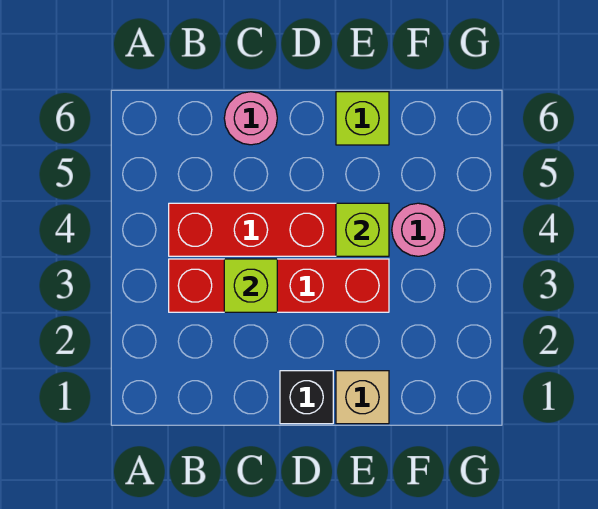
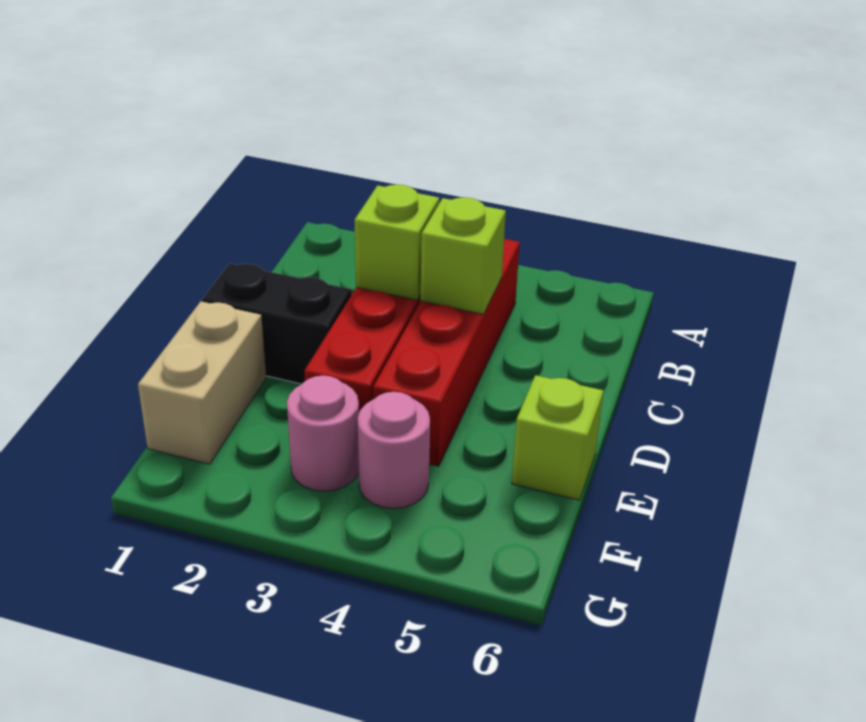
pink 1x1 round brick [224,92,277,145] -> pink 1x1 round brick moved to [287,376,359,491]
black 1x1 brick [280,371,333,424] -> black 1x2 brick [202,263,352,384]
tan 1x1 brick [336,371,389,424] -> tan 1x2 brick [138,301,266,464]
lime 1x1 brick [336,203,389,256] -> lime 1x1 brick moved to [421,197,506,314]

